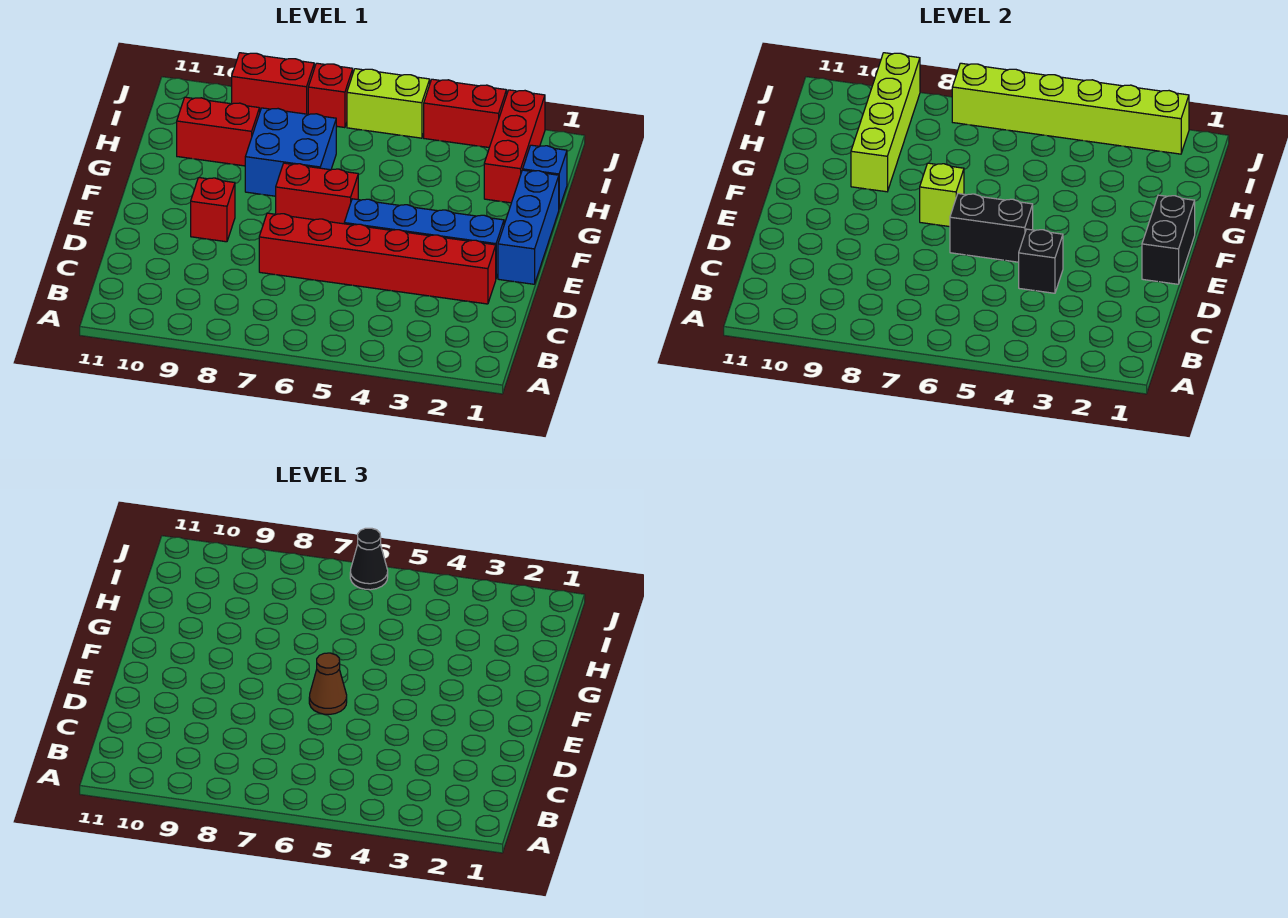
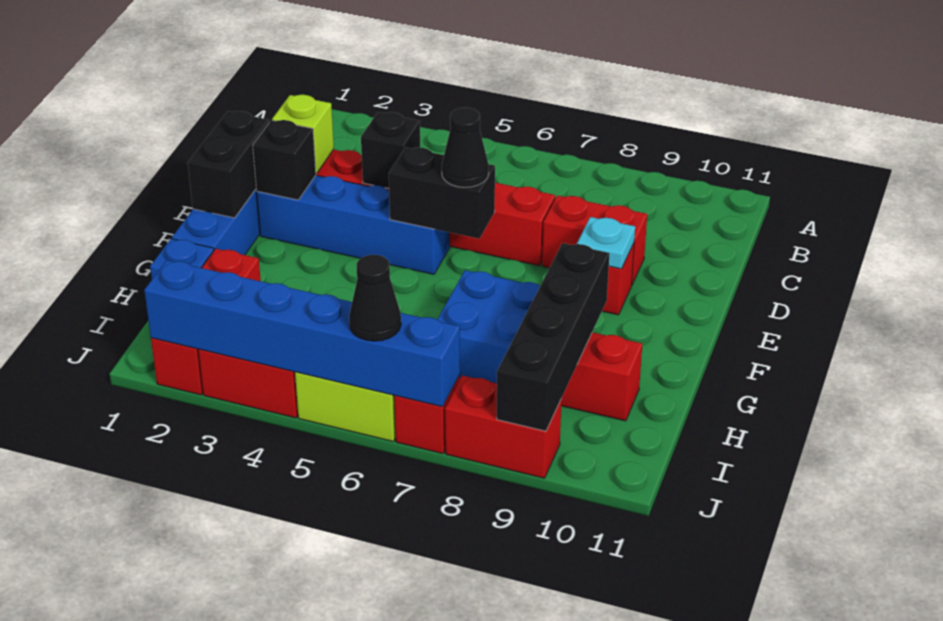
none -> black 1x1 brick [253,120,316,200]
brown 1x1 cone [309,653,347,714] -> black 1x1 cone [442,108,489,187]
none -> cyan 1x1 plate [577,217,635,269]
red 1x2 brick [276,163,358,224] -> red 1x2 brick moved to [542,195,647,286]
lime 1x1 brick [920,163,964,227] -> lime 1x1 brick moved to [272,95,334,173]
lime 1x4 brick [851,53,920,192] -> black 1x4 brick [497,243,610,431]
lime 1x6 brick [952,63,1189,154] -> blue 1x6 brick [144,260,460,407]

